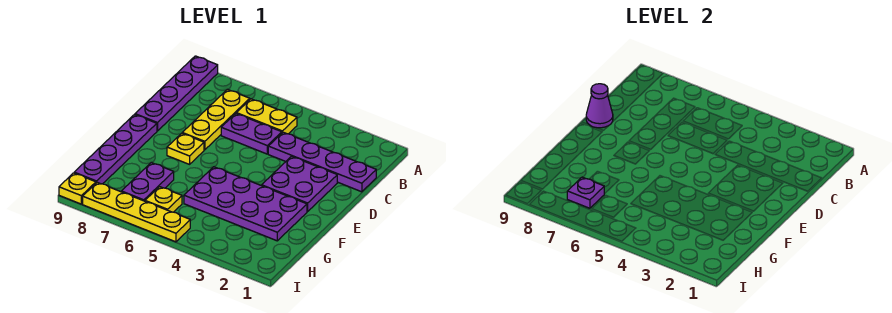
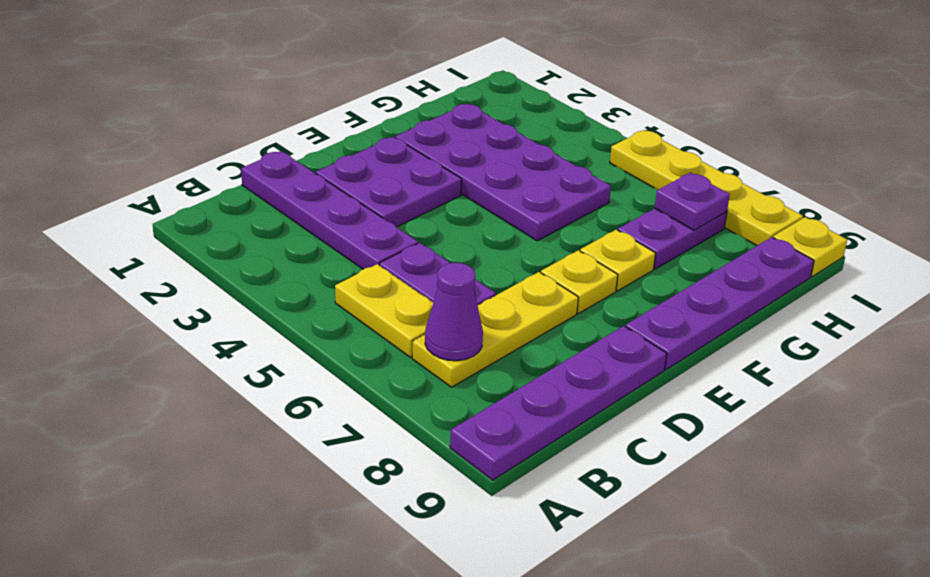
purple 1x1 cone [586,84,613,128] -> purple 1x1 cone moved to [425,263,483,361]
yellow 1x1 plate [145,187,182,212] -> yellow 1x1 plate moved to [580,230,656,291]

